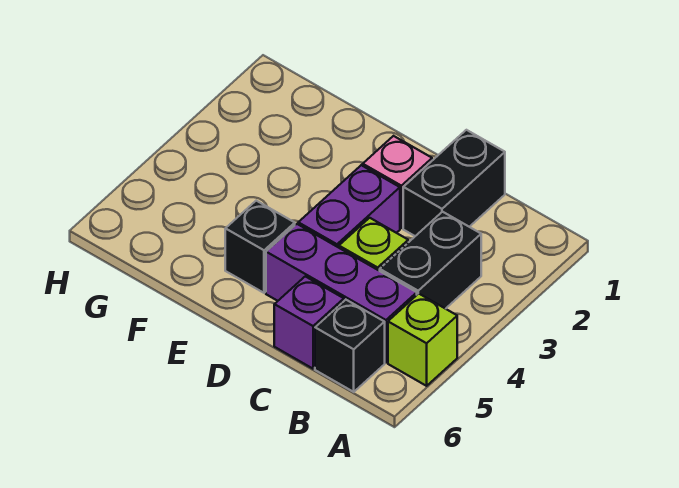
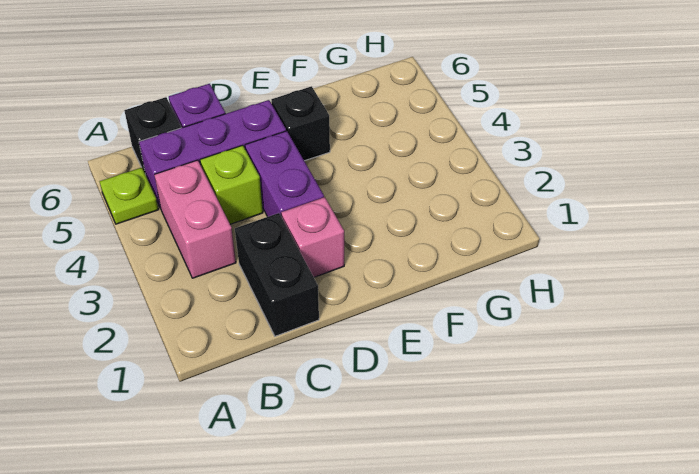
lime 1x1 brick [388,294,457,386] -> lime 1x1 plate [100,167,158,224]
black 1x2 brick [380,212,481,309] -> pink 1x2 brick [154,160,236,278]

